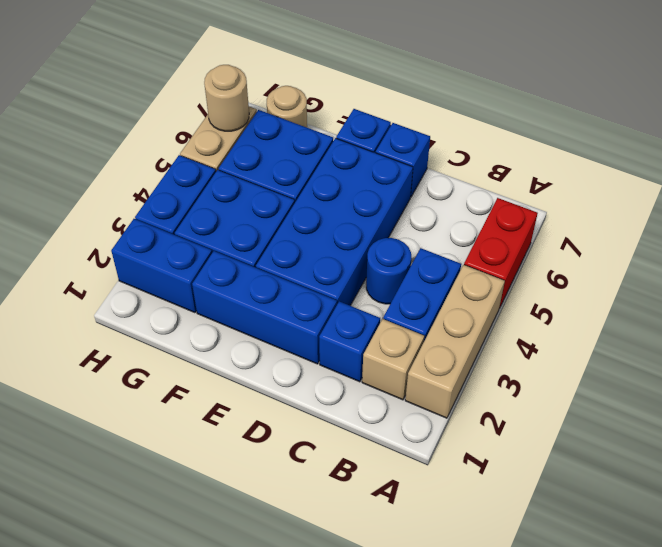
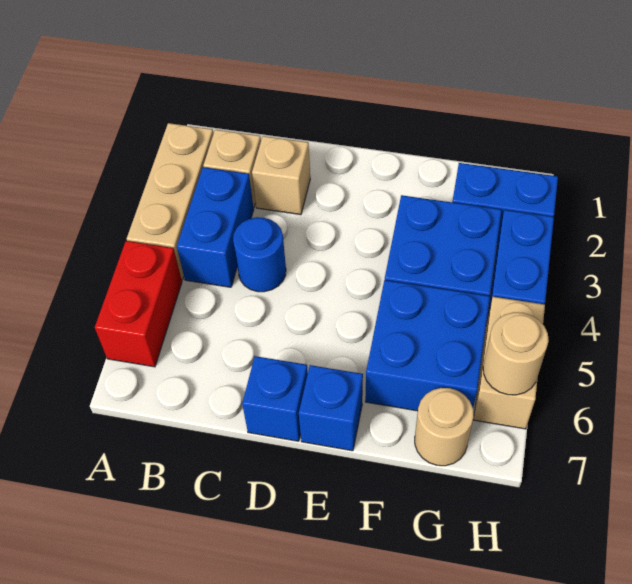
blue 1x1 brick [319,301,380,382] -> tan 1x1 brick [252,136,310,215]
blue 1x3 brick [192,251,337,364] -> none
blue 2x4 brick [256,138,413,306] -> none

